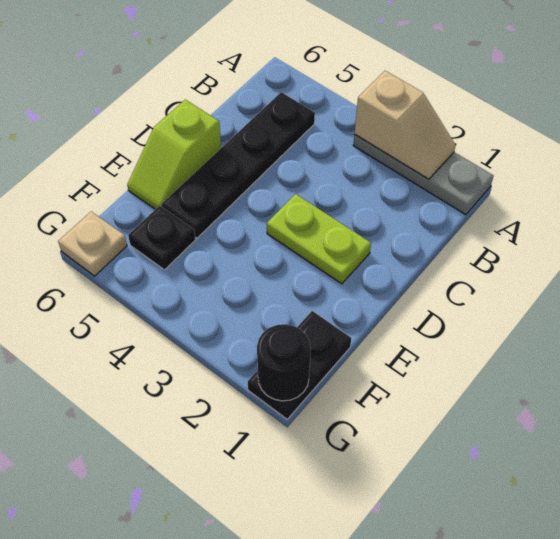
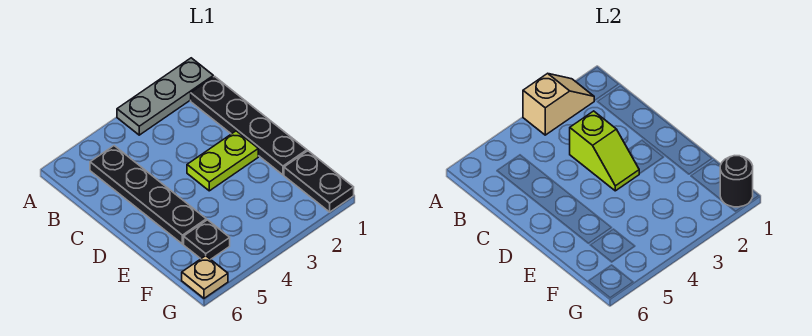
none -> black 1x4 plate [191,76,307,175]
lime 1x2 slope [127,100,221,209] -> lime 1x2 slope moved to [570,111,639,191]

